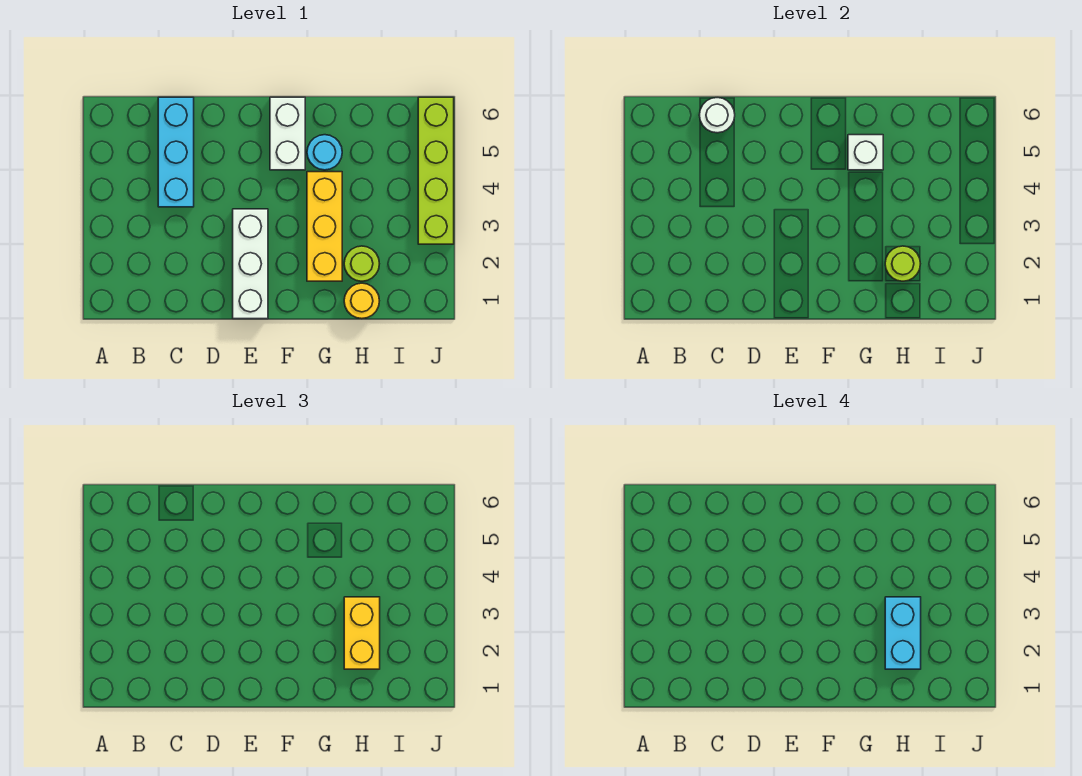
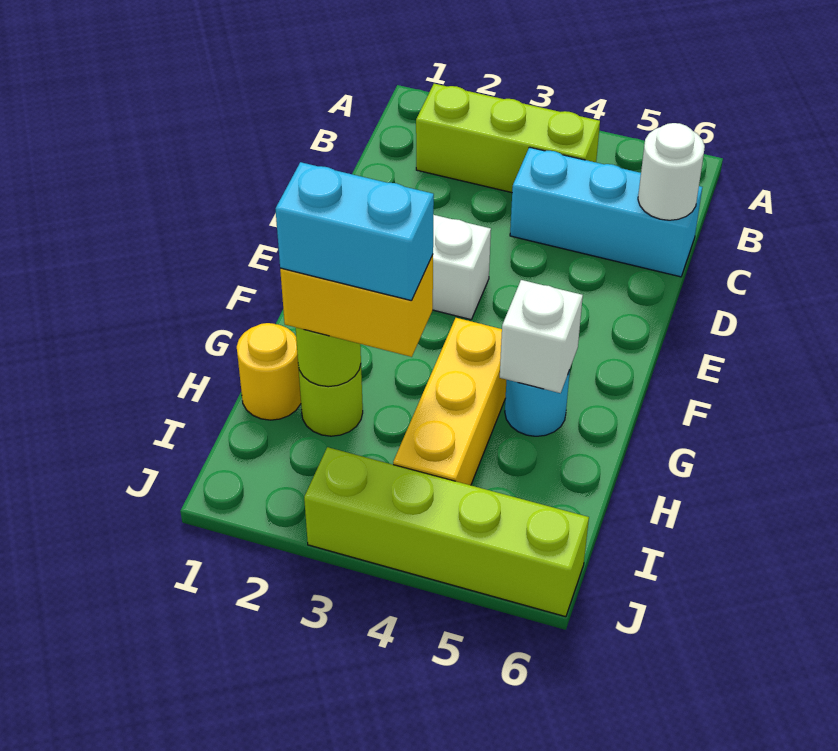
none -> lime 1x3 brick [416,84,600,193]
white 1x2 brick [270,97,305,170] -> none
yellow 1x3 brick [307,172,342,281] -> yellow 1x3 brick turned to [393,318,506,485]

